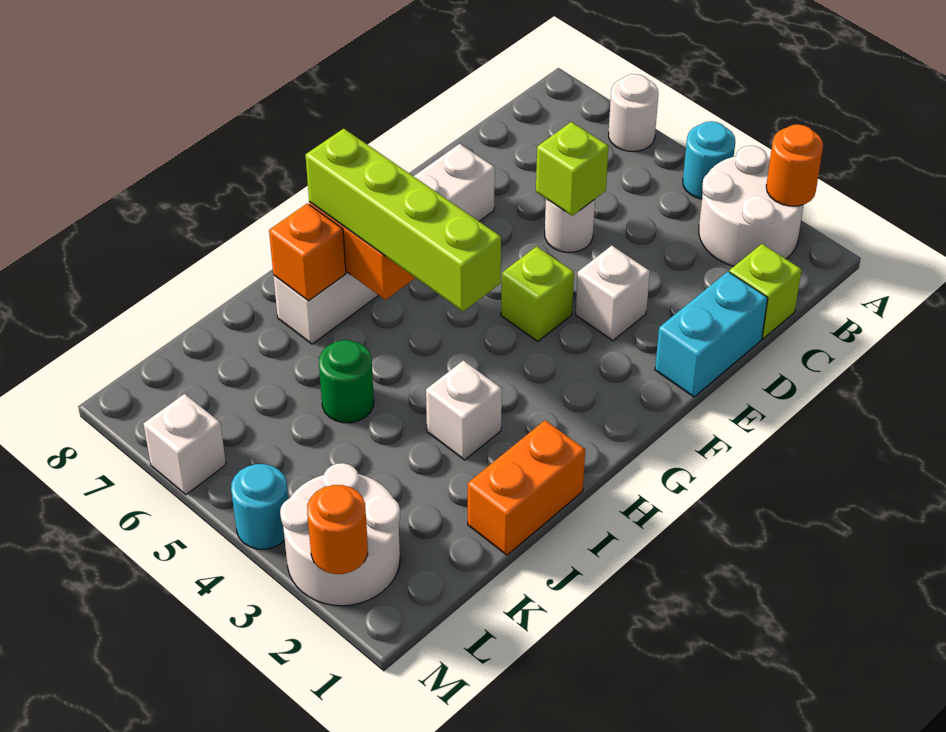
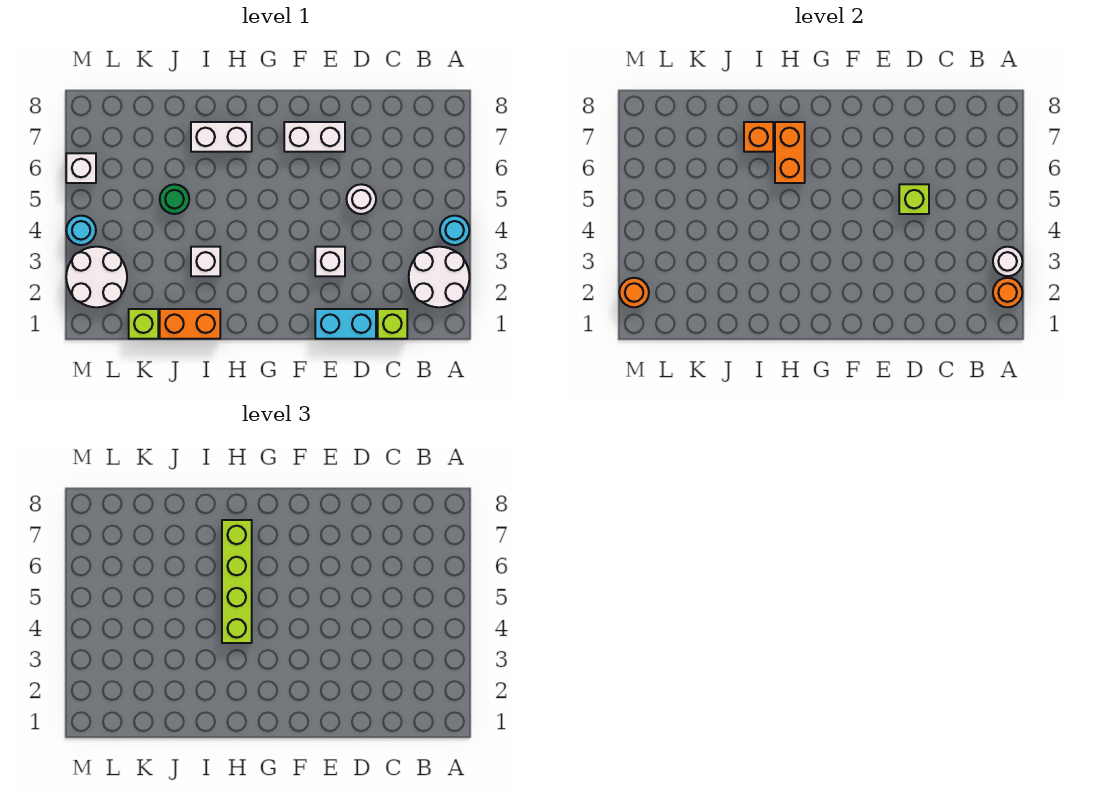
white 1x1 round brick [608,74,658,151] -> white 1x1 round brick moved to [993,247,1022,276]
lime 1x1 brick [501,246,574,341] -> lime 1x1 brick moved to [129,309,158,339]

